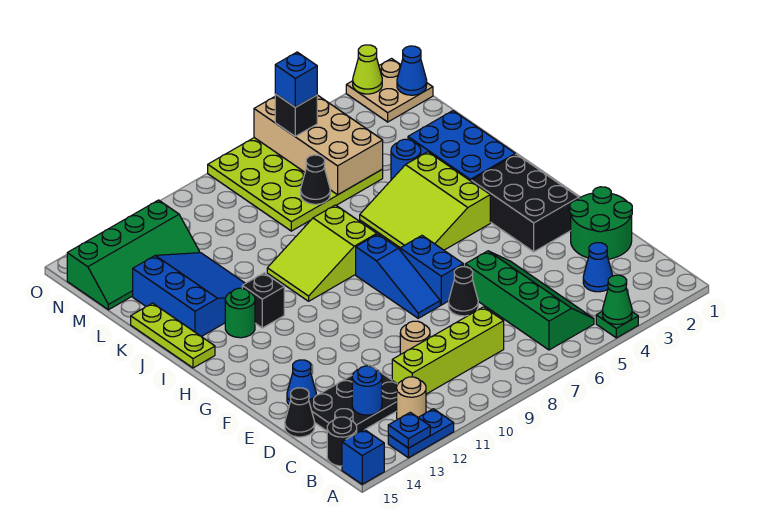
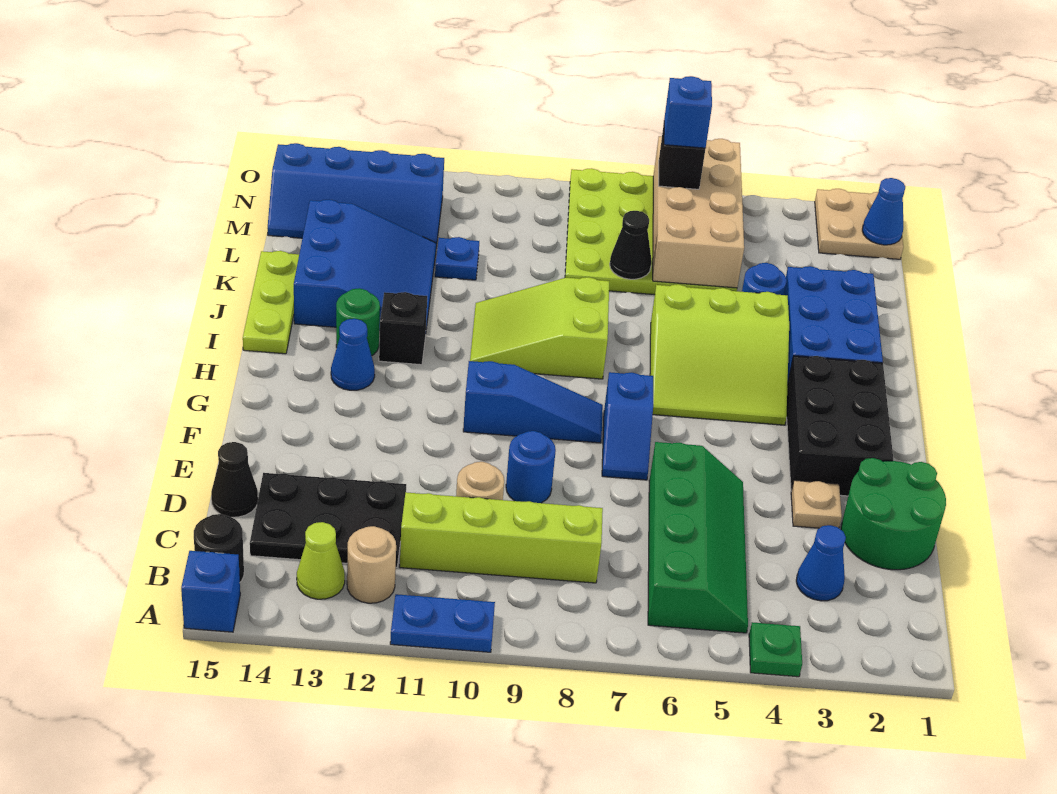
green 1x1 cone [603,275,632,324] -> none
blue 1x2 plate [388,409,454,458] -> blue 1x2 plate moved to [390,594,495,652]
blue 1x1 plate [388,412,430,448] -> blue 1x1 plate moved to [435,237,479,280]
blue 1x1 round brick [352,366,382,415] -> blue 1x1 round brick moved to [506,431,556,503]
none -> tan 1x1 plate [791,480,842,528]
black 1x1 cone [449,267,478,316] -> none
blue 1x1 cone [287,360,316,405] -> blue 1x1 cone moved to [331,319,375,390]
blue 1x2 brick [400,236,463,305] -> blue 1x2 slope [602,372,653,480]
blue 1x3 slope [356,234,440,318] -> blue 1x3 slope turned to [463,361,603,443]
lime 3x3 slope [360,152,490,250] -> lime 3x3 slope turned to [650,284,789,425]
green 2x4 slope [67,200,200,310] -> blue 2x4 slope [267,143,444,246]
lime 1x1 cone [353,45,382,94] -> lime 1x1 cone moved to [297,522,345,599]

